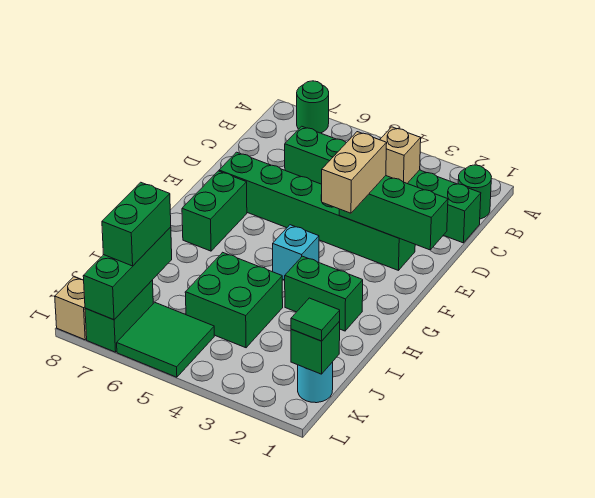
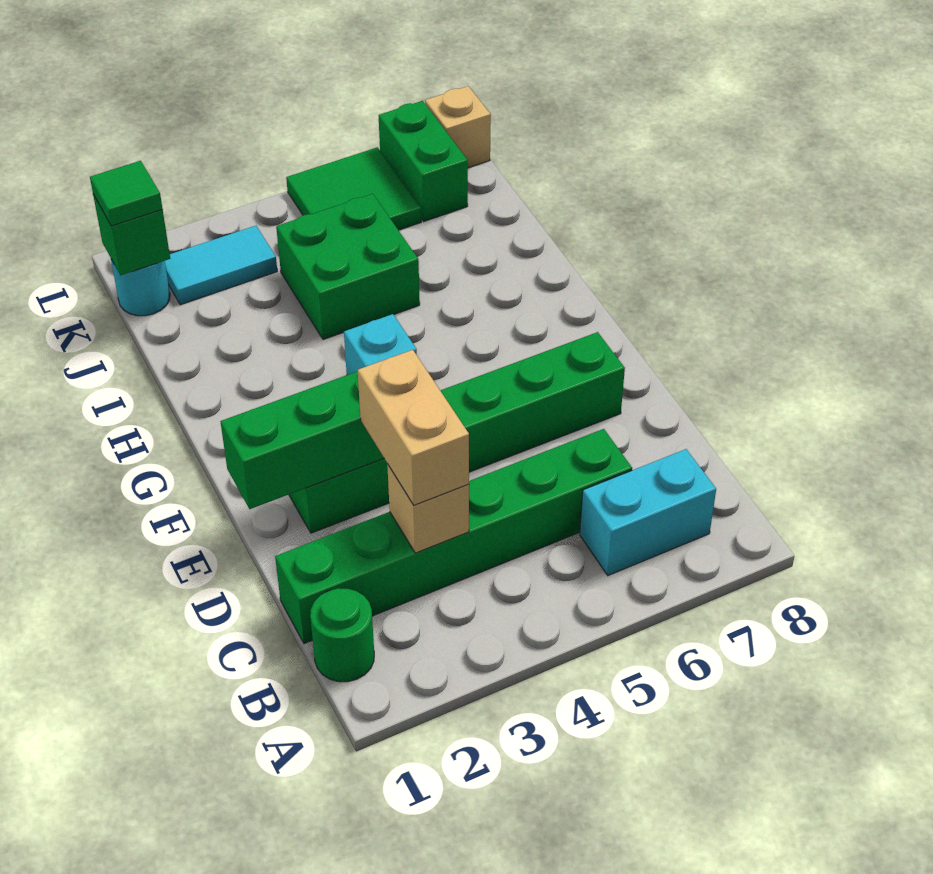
green 1x1 round brick [297,81,329,133] -> none
none -> cyan 1x2 brick [580,449,716,576]
tan 1x2 brick [322,132,387,213] -> tan 1x2 brick moved to [358,350,469,505]
green 1x2 brick [182,171,247,251] -> none
green 1x2 brick [285,256,363,331] -> none
green 1x3 brick [83,227,172,320] -> none
green 1x2 brick [102,182,171,266] -> none
none -> cyan 1x2 tile [165,226,277,305]

